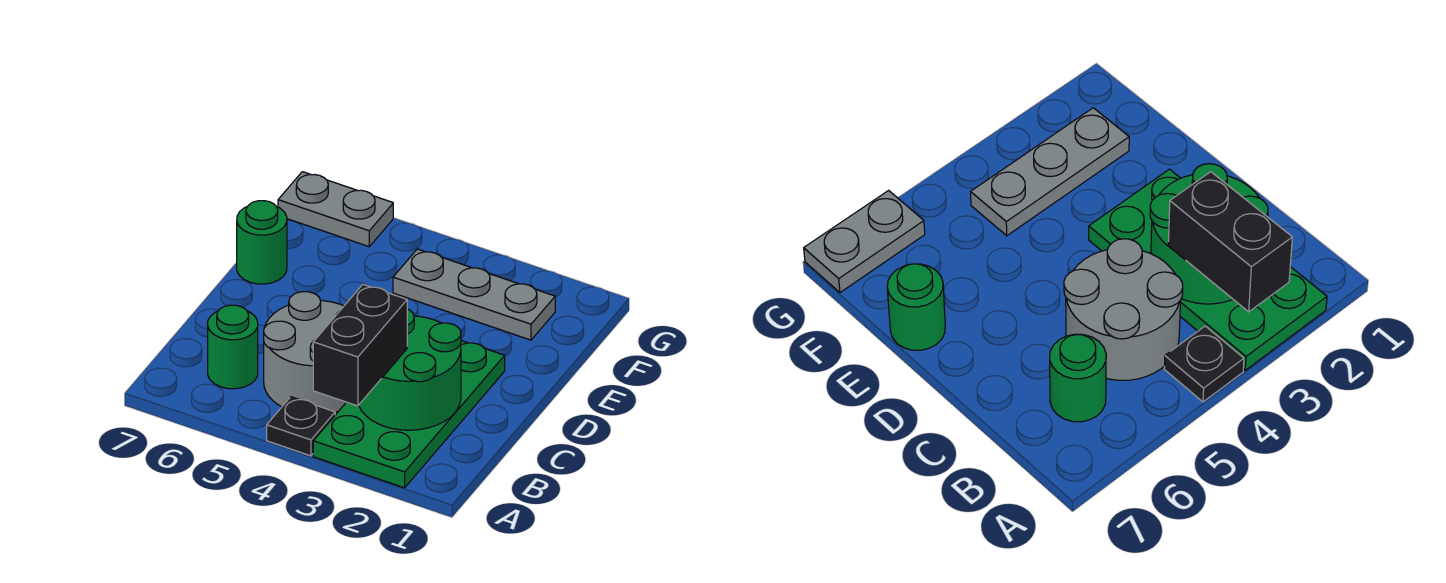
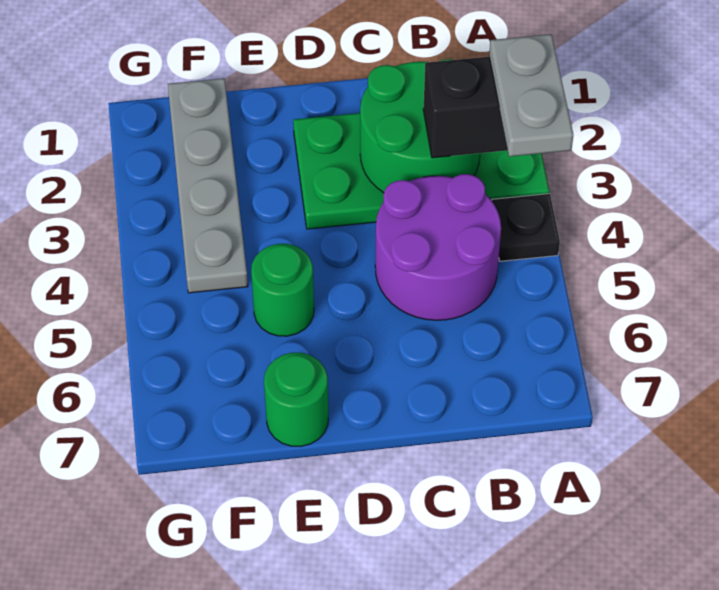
grey 2x2 round brick [264,292,346,412] -> purple 2x2 round brick [375,174,501,320]
green 1x1 round brick [208,305,258,389] -> green 1x1 round brick moved to [251,244,314,336]
grey 1x3 plate [393,249,555,340] -> grey 1x4 plate [168,78,248,293]
grey 1x2 plate [278,172,393,247] -> grey 1x2 plate moved to [489,34,573,157]

